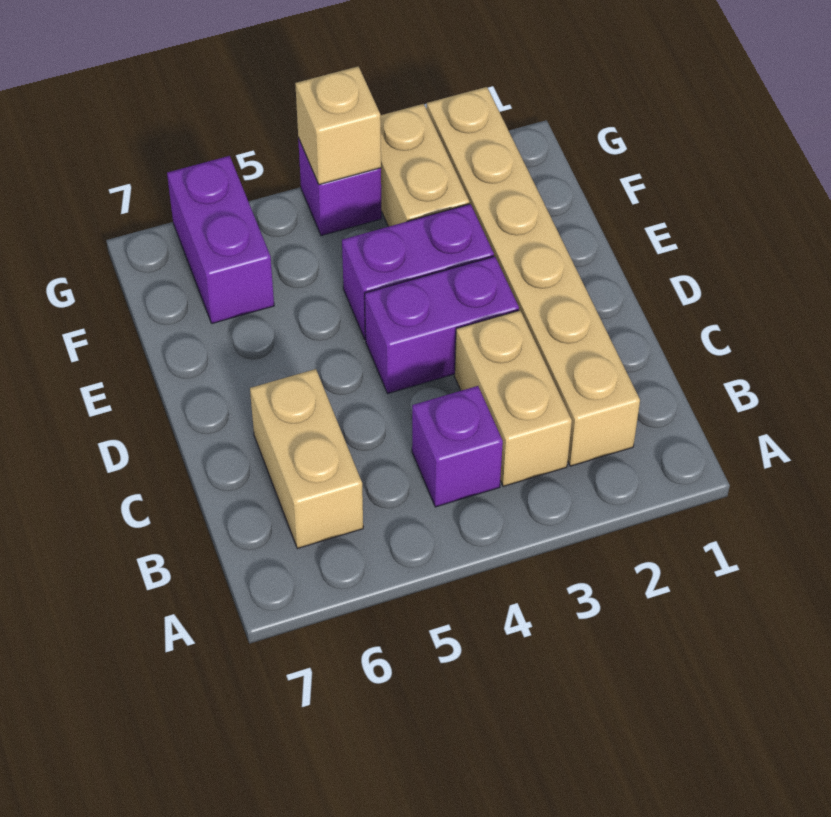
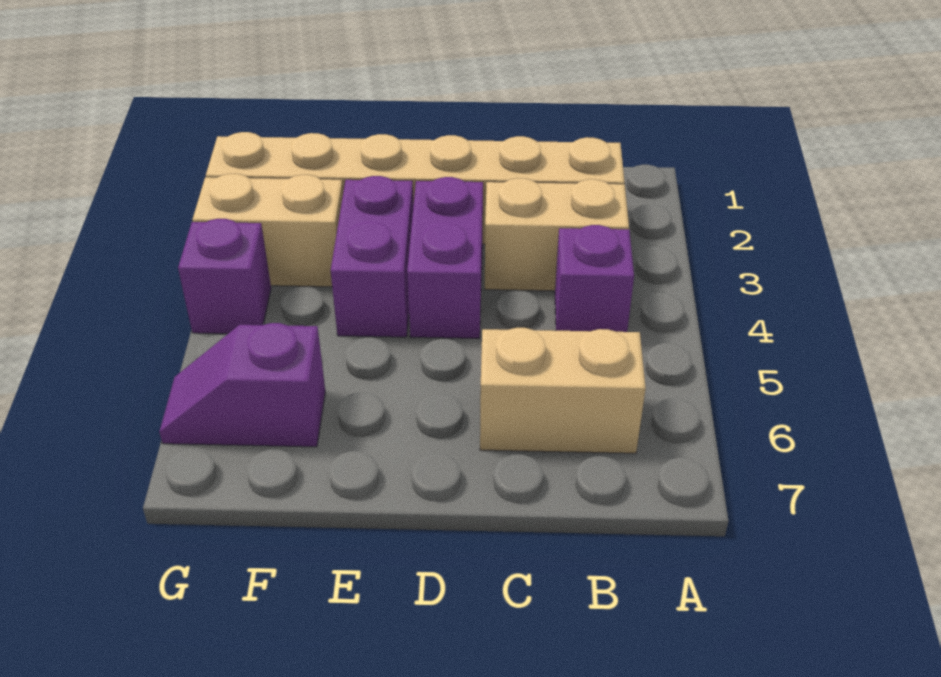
purple 1x2 brick [167,156,274,323] -> purple 1x2 slope [159,323,325,447]
tan 1x1 brick [295,66,381,185] -> none

